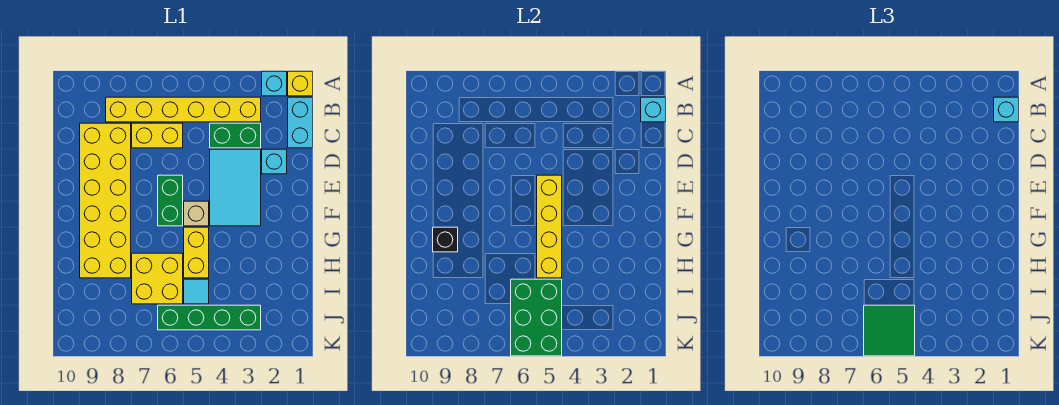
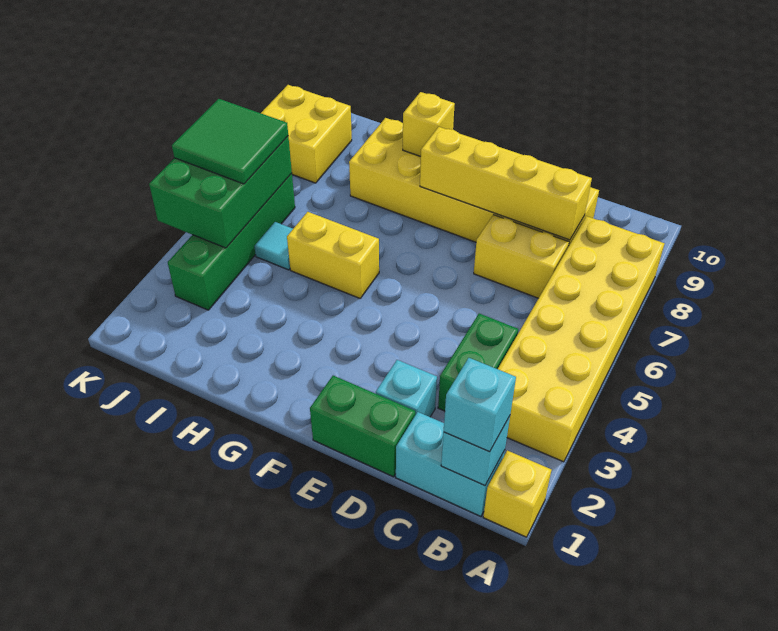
cyan 1x1 brick [262,71,287,96] -> none
yellow 1x6 brick [106,97,261,122] -> yellow 2x6 brick [498,216,665,462]
yellow 1x2 brick [132,123,183,148] -> yellow 1x2 brick turned to [474,215,569,298]
cyan 2x3 tile [210,149,261,226] -> none
yellow 1x4 brick [537,175,562,278] -> yellow 1x4 brick moved to [420,127,592,240]
green 1x2 brick [158,175,183,226] -> green 1x2 brick moved to [310,376,415,477]
tan 1x1 brick [184,201,209,226] -> none
black 1x1 brick [433,227,458,252] -> yellow 1x1 brick [403,92,455,156]
yellow 2x2 brick [132,253,183,304] -> yellow 2x2 brick moved to [261,85,352,183]
green 2x3 brick [511,279,562,356] -> green 2x3 brick turned to [149,136,292,248]

